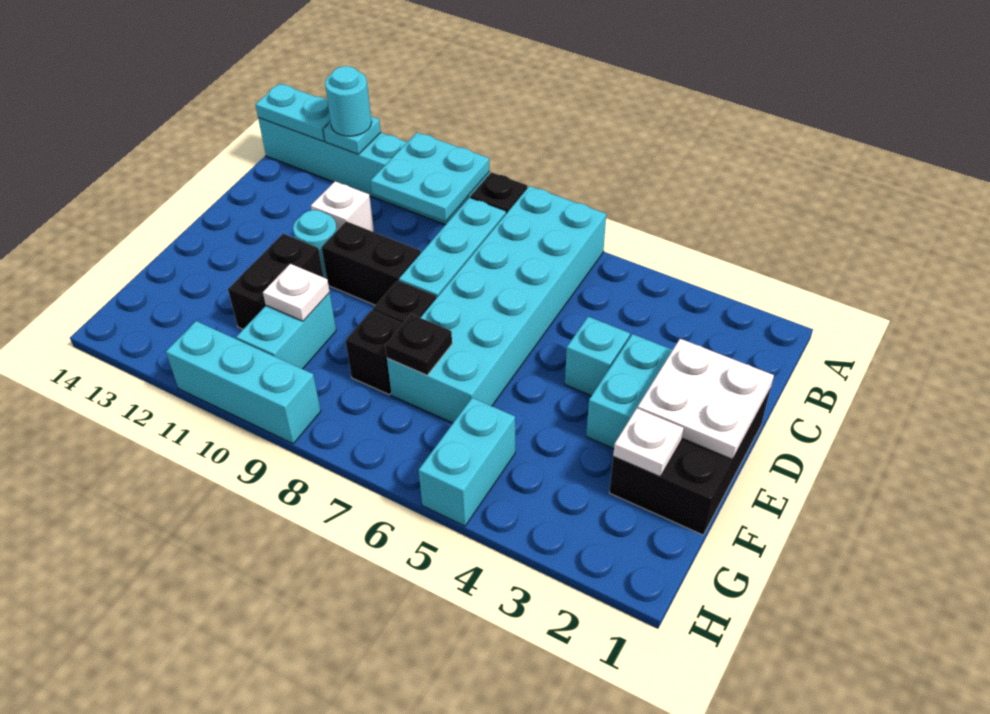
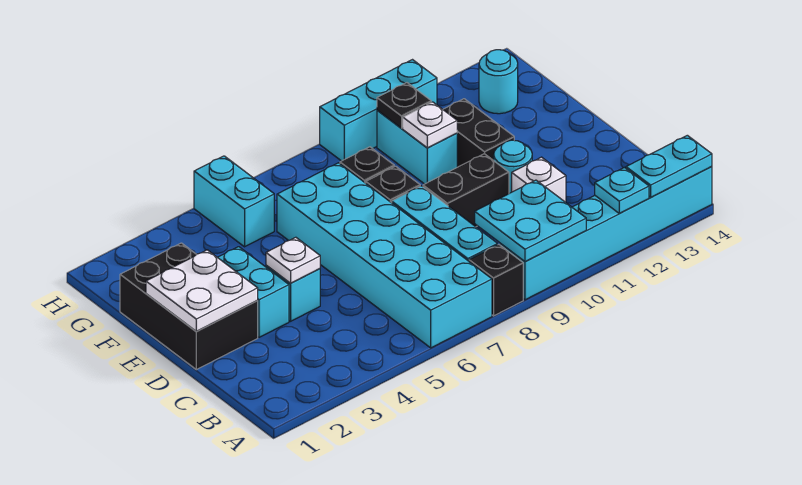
cyan 1x1 round brick [325,66,372,136] -> cyan 1x1 round brick moved to [479,50,518,114]
white 1x1 plate [613,408,683,476] -> white 1x1 plate moved to [266,237,320,283]
black 1x1 plate [385,314,452,375] -> black 1x1 plate moved to [377,83,431,128]

